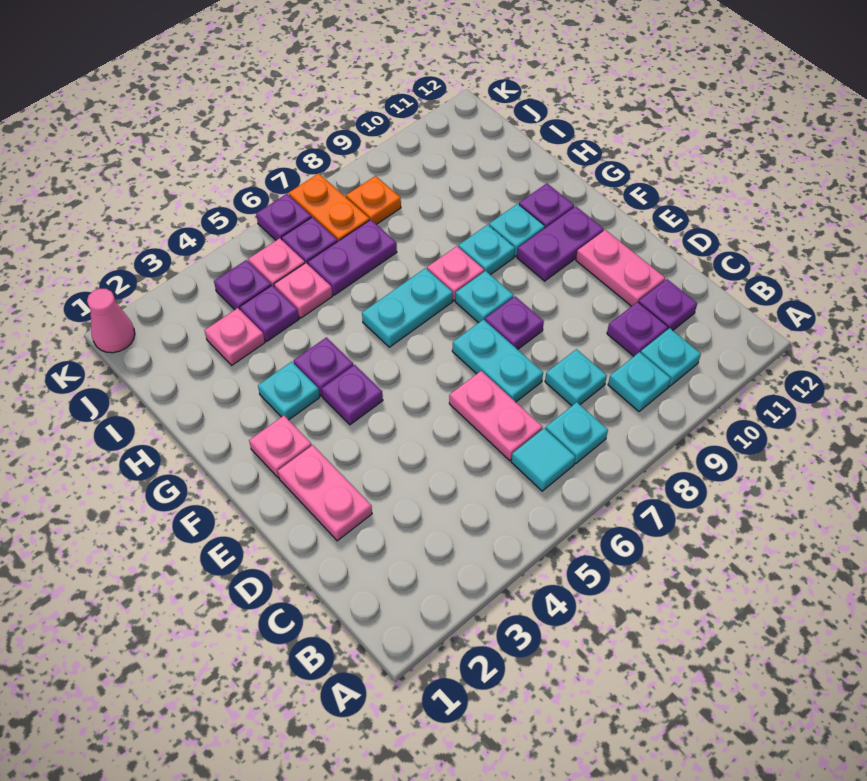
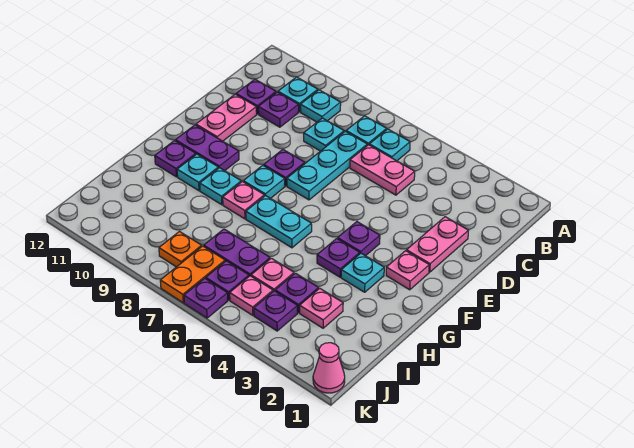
cyan 1x1 tile [511,428,575,491] -> cyan 1x1 plate [369,129,410,161]
pink 1x2 plate [449,371,542,461] -> pink 1x2 plate turned to [350,145,415,195]
cyan 1x2 plate [452,319,543,402] -> cyan 1x3 plate [287,131,367,200]

